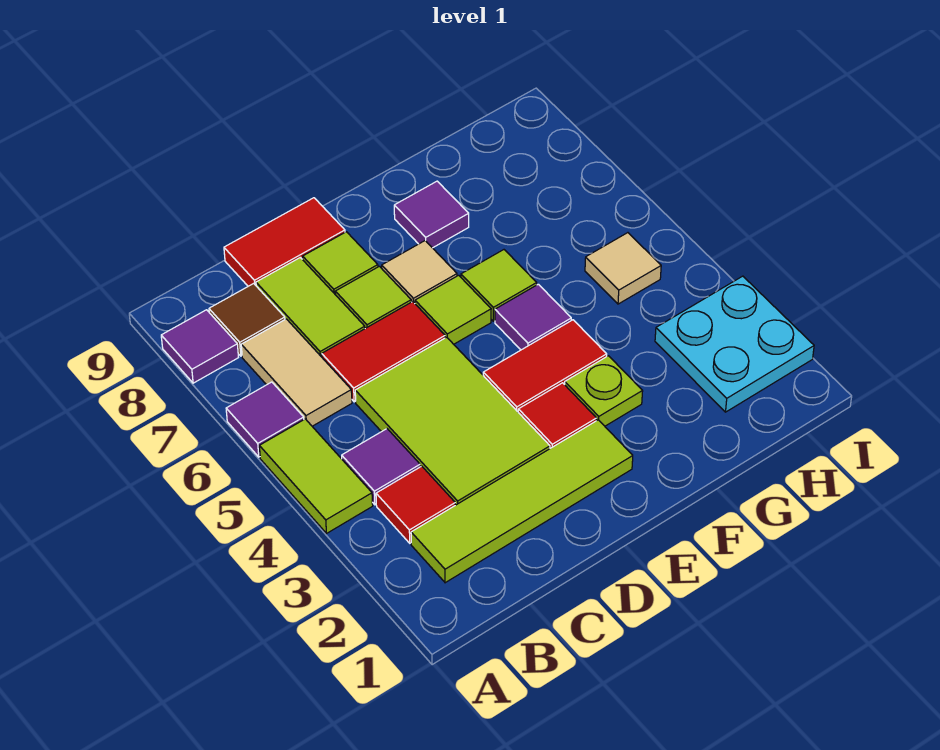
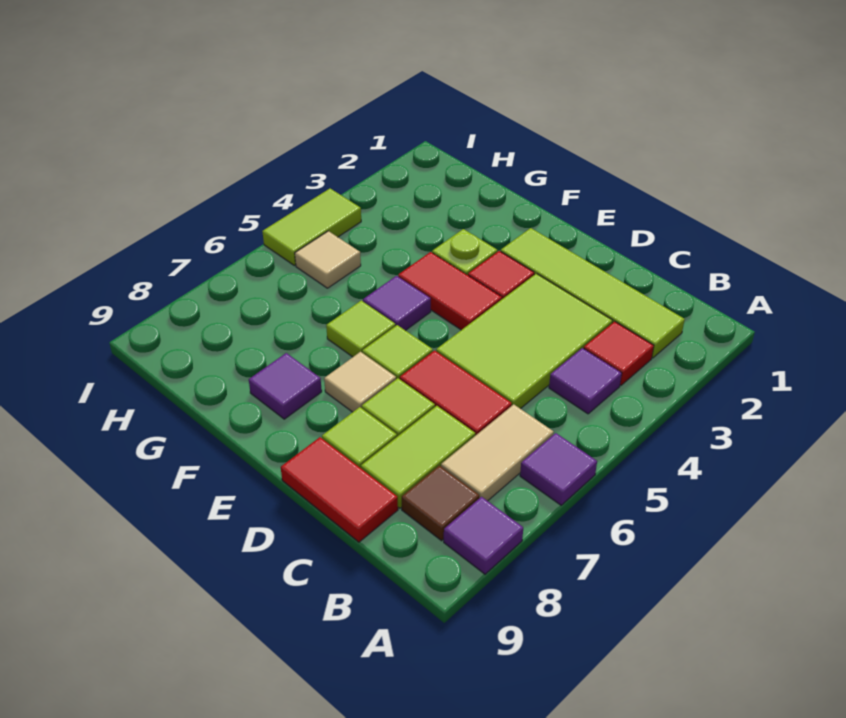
lime 1x2 tile [259,419,373,533] -> lime 1x2 tile moved to [262,189,361,266]
cyan 2x2 plate [655,276,814,412] -> none

